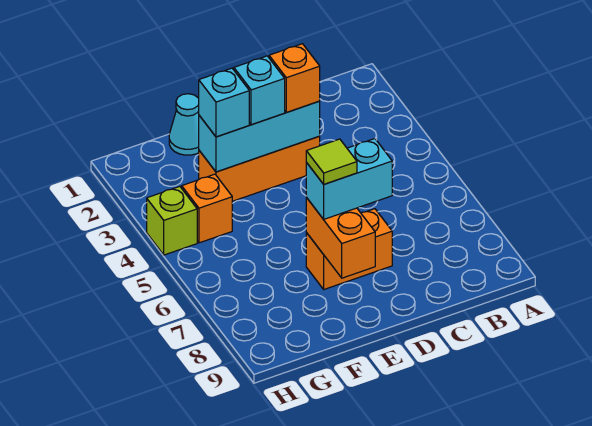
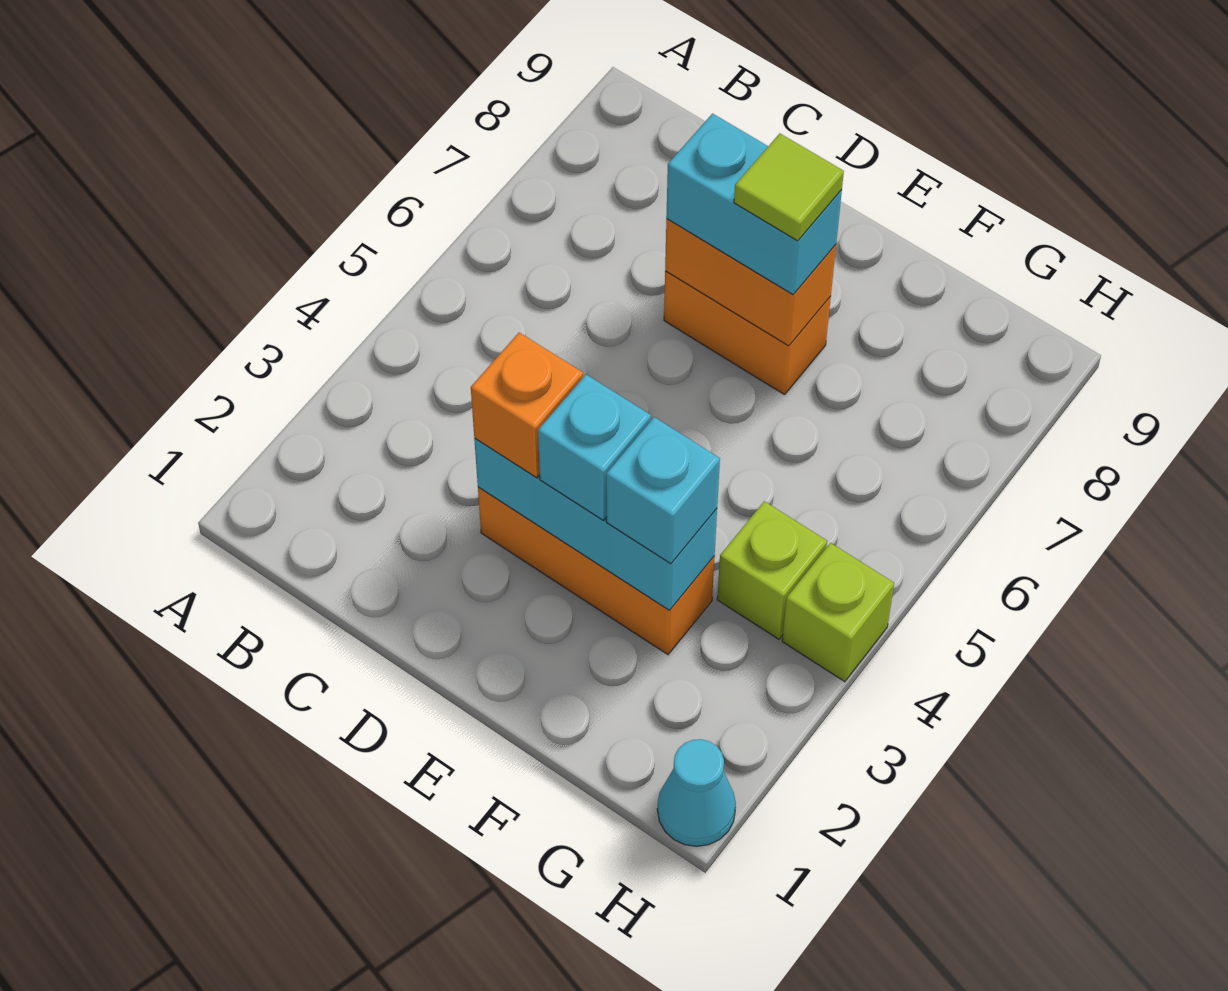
orange 1x2 brick [306,198,375,278] -> orange 1x2 brick turned to [665,219,836,346]
cyan 1x1 cone [169,94,199,155] -> cyan 1x1 cone moved to [657,739,736,846]
orange 1x1 brick [182,174,232,243] -> lime 1x1 brick [717,501,827,639]

